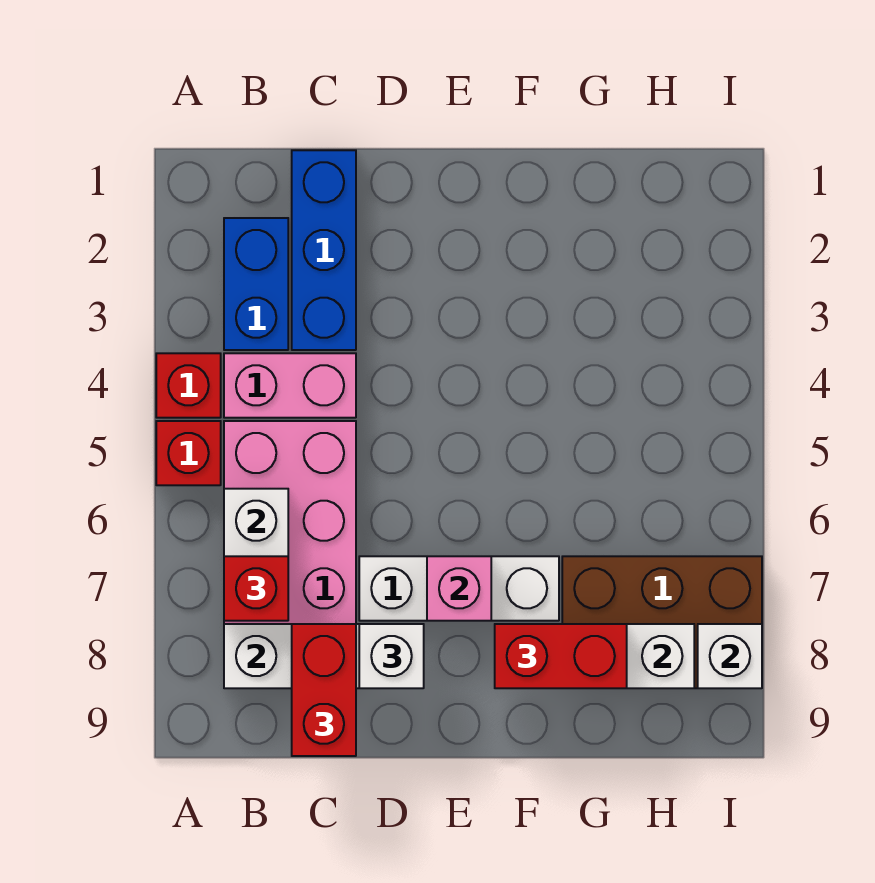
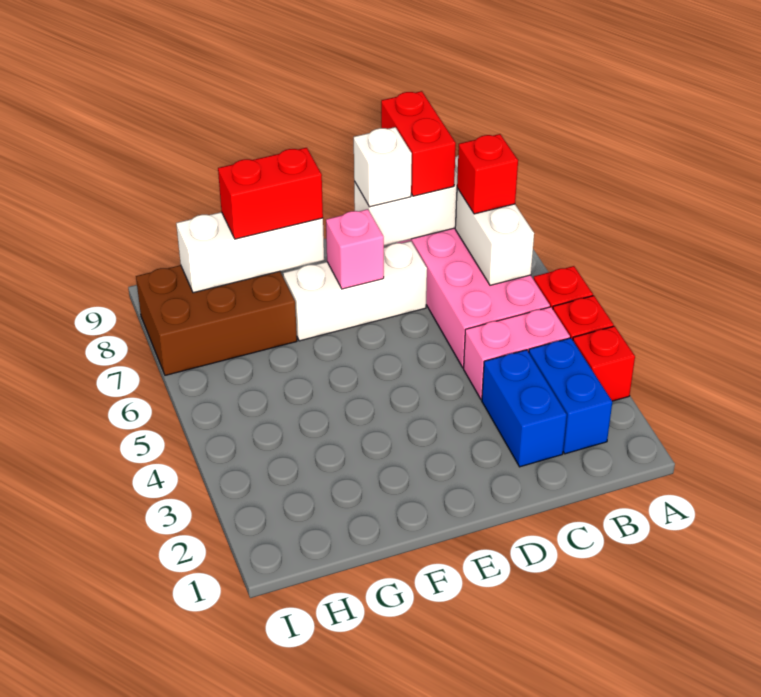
none -> red 1x1 brick [573,326,635,401]
blue 1x3 brick [292,150,356,350] -> blue 1x2 brick [482,350,567,467]
white 1x1 brick [698,624,762,688] -> none

